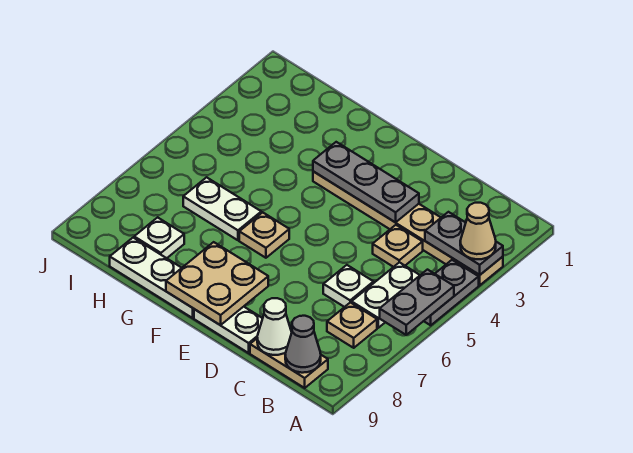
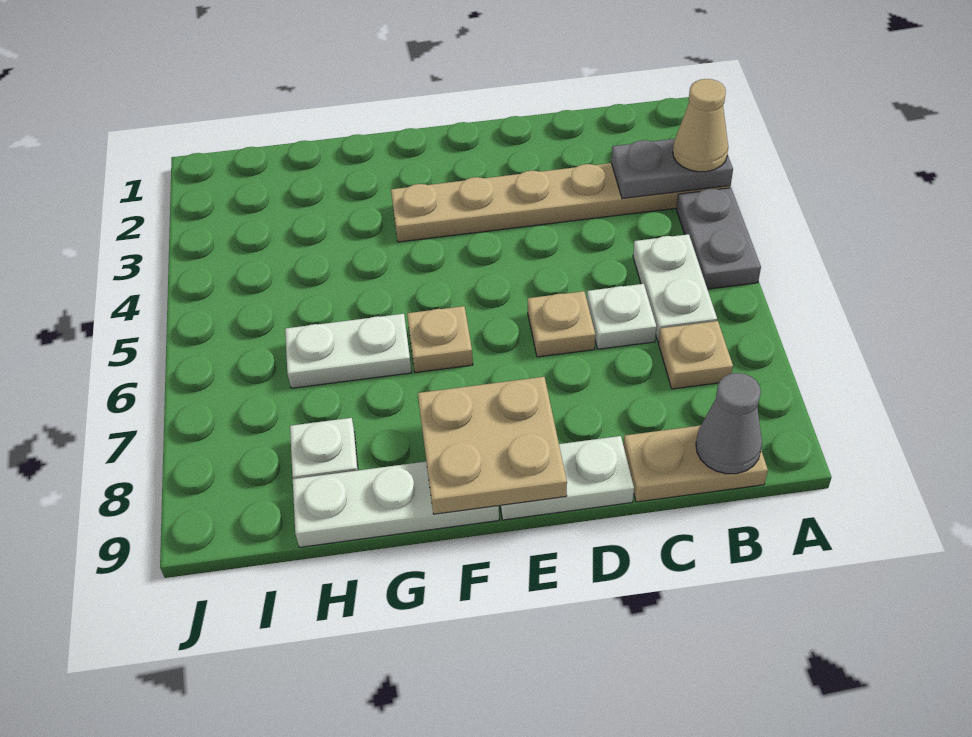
grey 1x2 plate [380,270,454,335] -> none
tan 1x1 plate [373,225,423,267] -> tan 1x1 plate moved to [528,291,595,357]
white 1x1 cone [257,298,292,355] -> none
grey 1x3 plate [313,142,419,222] -> none

